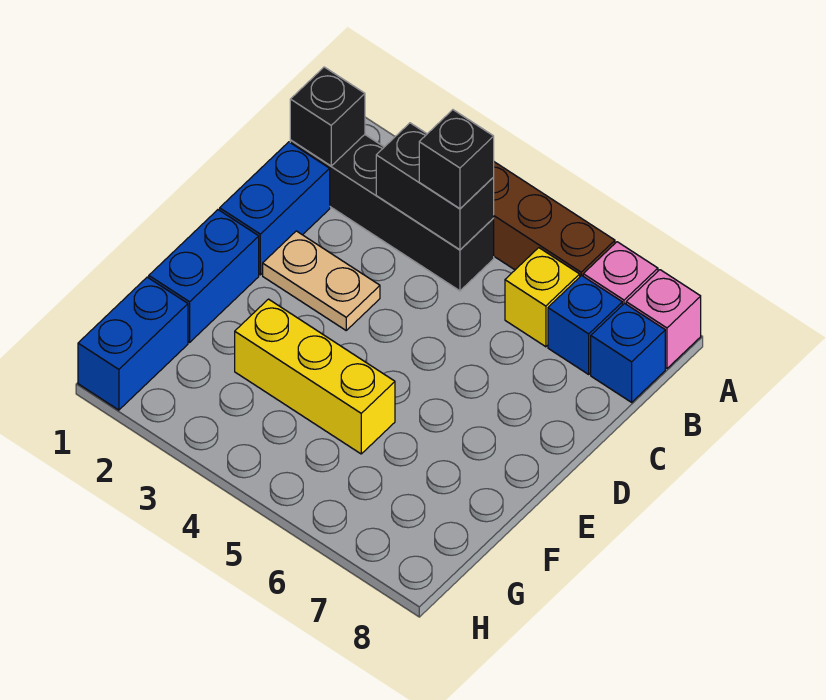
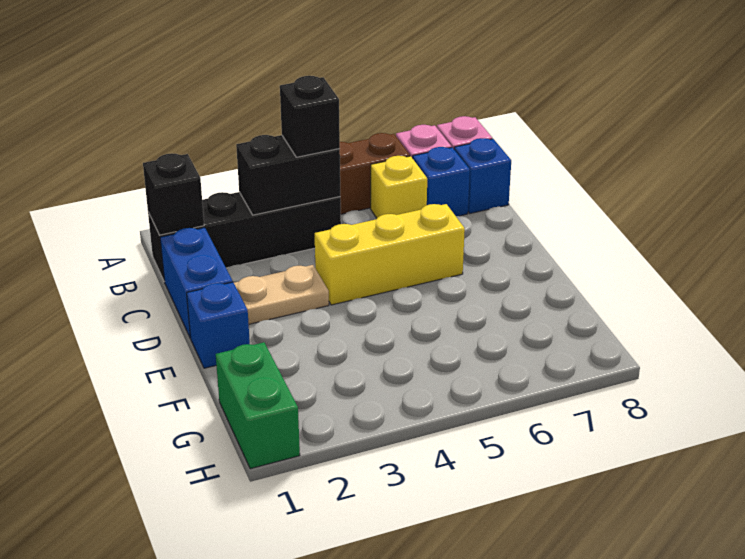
blue 1x2 brick [149,210,259,342] -> blue 1x1 brick [187,282,250,368]
yellow 1x3 brick [235,299,395,454] -> yellow 1x3 brick moved to [315,204,465,305]
blue 1x2 brick [78,277,188,410] -> green 1x2 brick [216,342,300,469]

